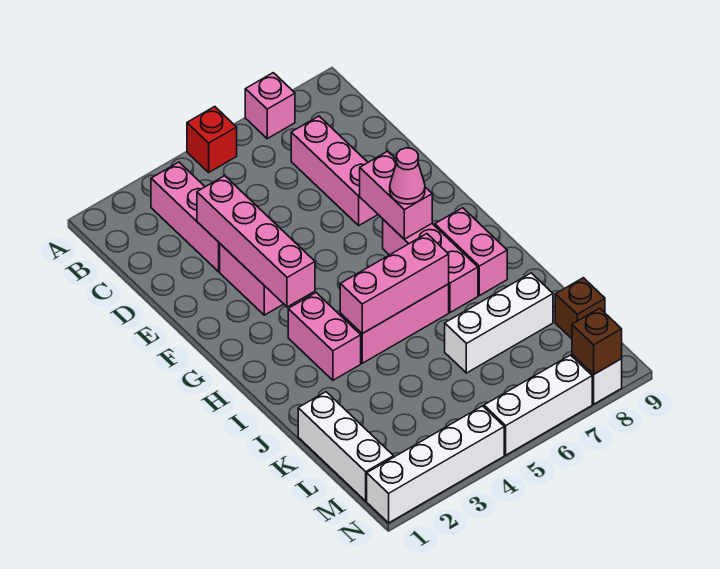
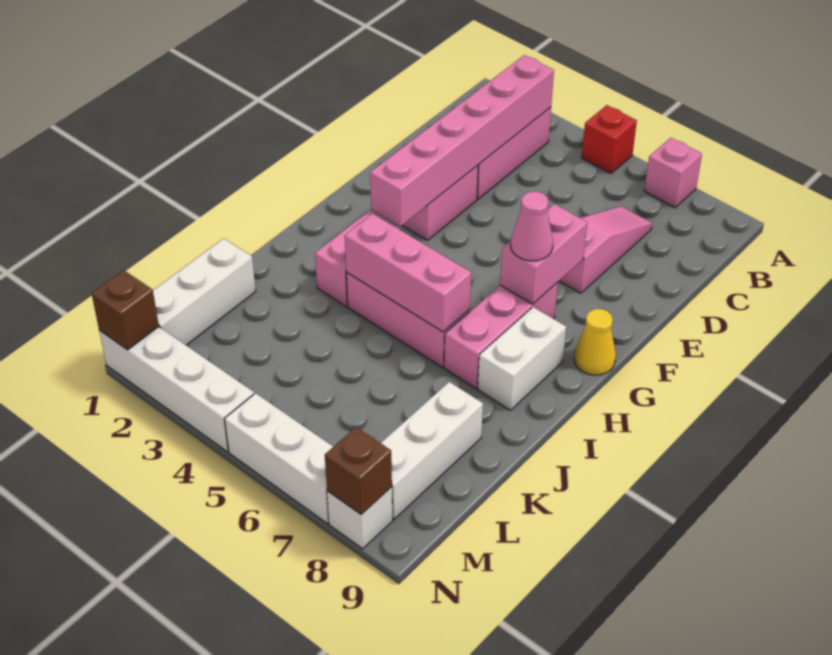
pink 1x3 brick [291,116,378,225] -> pink 1x3 slope [559,206,652,293]
pink 1x4 brick [197,176,315,307] -> pink 1x6 brick [370,55,554,226]
none -> yellow 1x1 cone [574,309,616,375]
pink 1x2 brick [435,208,507,296] -> white 1x2 brick [478,307,566,410]
white 1x3 brick [445,273,553,373] -> white 1x3 brick turned to [381,382,483,519]
brown 1x1 brick [555,278,605,339] -> brown 1x1 brick moved to [91,270,159,350]

